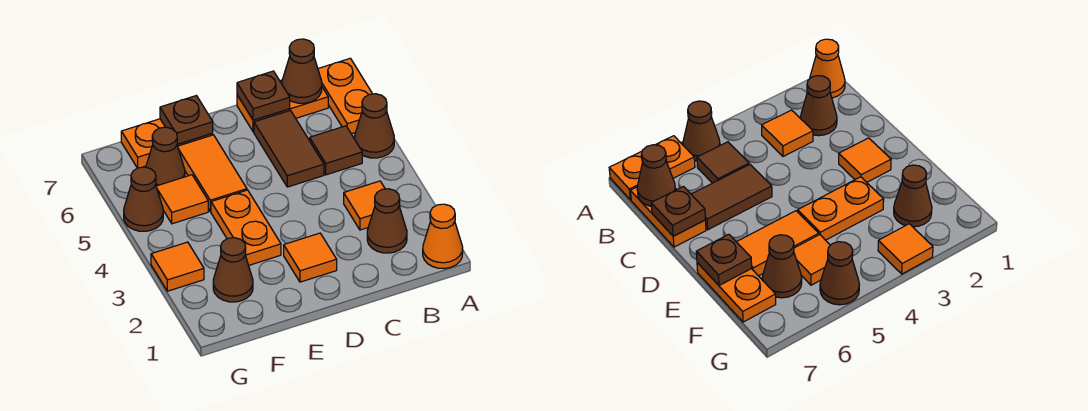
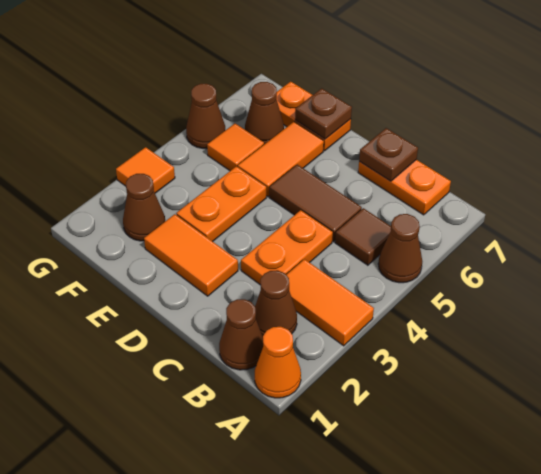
orange 1x2 plate [318,58,372,134] -> orange 1x2 plate moved to [241,210,333,285]
orange 1x1 tile [344,181,385,230] -> orange 1x2 tile [286,259,374,346]
brown 1x1 cone [282,39,322,103] -> brown 1x1 cone moved to [219,299,263,370]
brown 1x2 tile [254,110,324,187] -> brown 1x2 tile turned to [269,165,362,242]
orange 1x1 tile [284,233,337,282] -> orange 1x2 tile [144,214,238,296]

